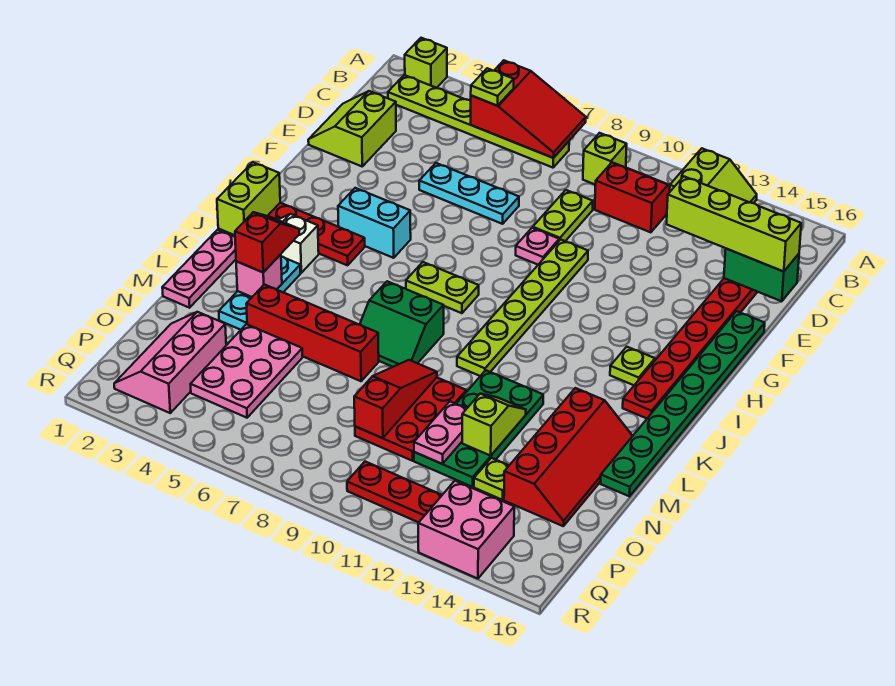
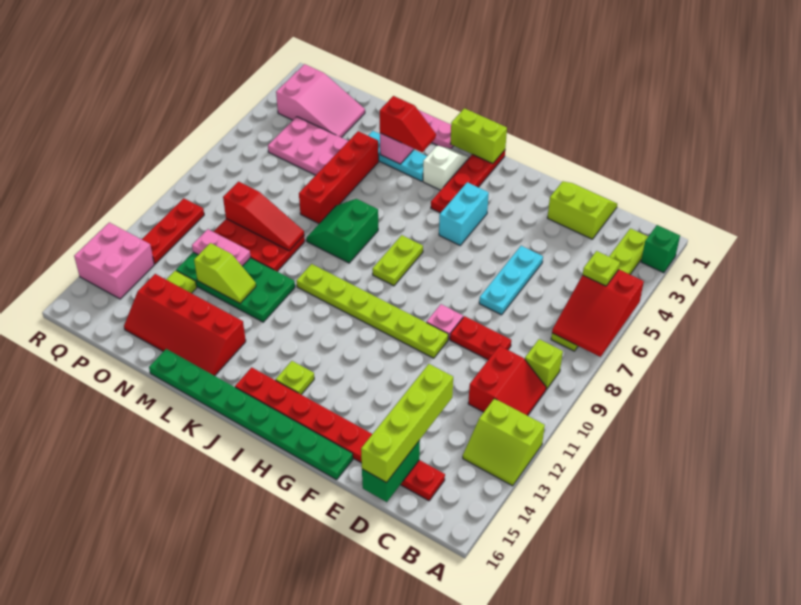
lime 1x1 brick [405,38,447,88] -> green 1x1 brick [641,225,680,273]
lime 1x2 plate [533,190,593,241] -> red 1x2 plate [450,316,511,360]
pink 2x3 slope [114,312,226,413] -> pink 2x3 slope turned to [276,64,365,138]

